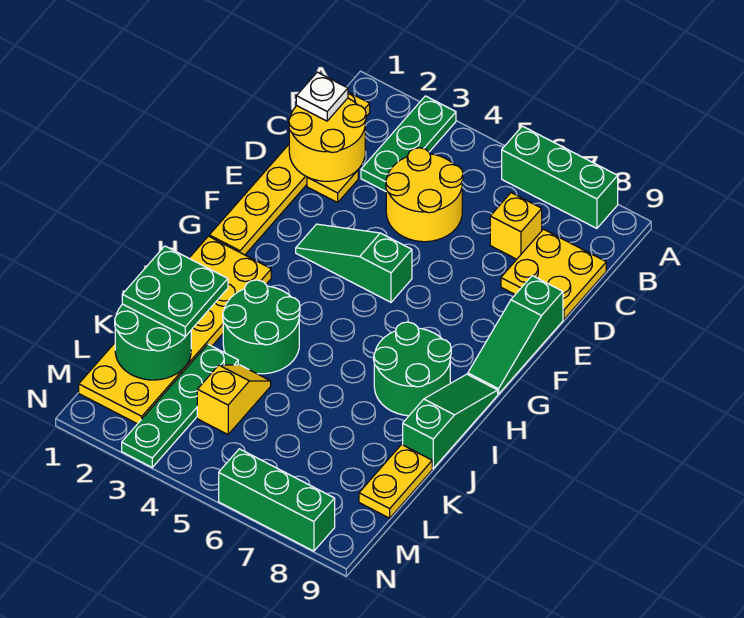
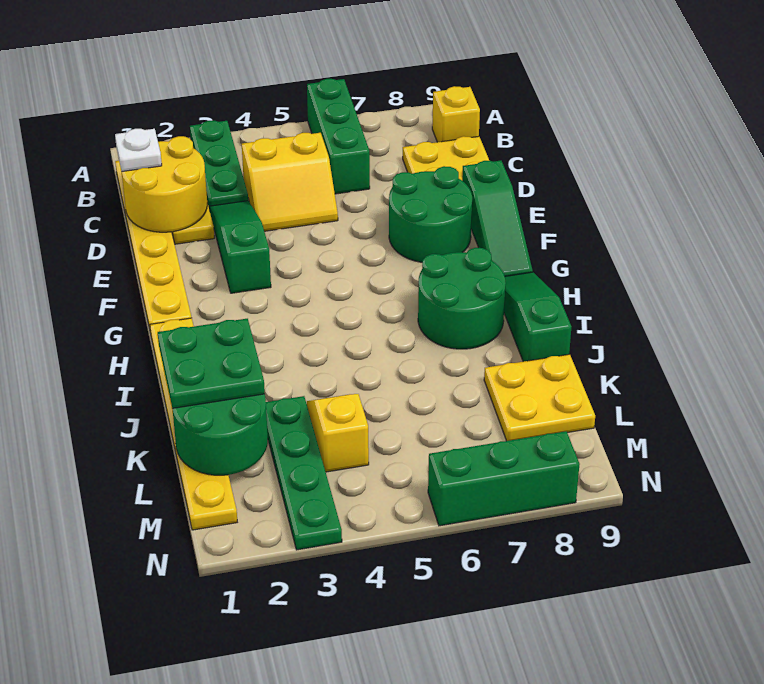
green 1x3 brick [502,126,618,228] -> green 1x3 brick turned to [307,79,370,194]
yellow 2x2 round brick [386,148,463,242] -> yellow 2x2 slope [242,133,338,231]
yellow 1x1 brick [490,193,542,259] -> yellow 1x1 brick moved to [432,86,480,142]
green 1x3 slope [296,224,412,302] -> green 1x3 slope turned to [209,201,271,293]
yellow 2x6 plate [79,236,271,424] -> yellow 1x6 plate [150,318,237,530]
green 2x2 round brick [223,280,300,374] -> green 2x2 round brick moved to [389,166,472,262]
yellow 1x2 plate [359,445,432,518] -> yellow 2x2 plate [484,354,595,441]

